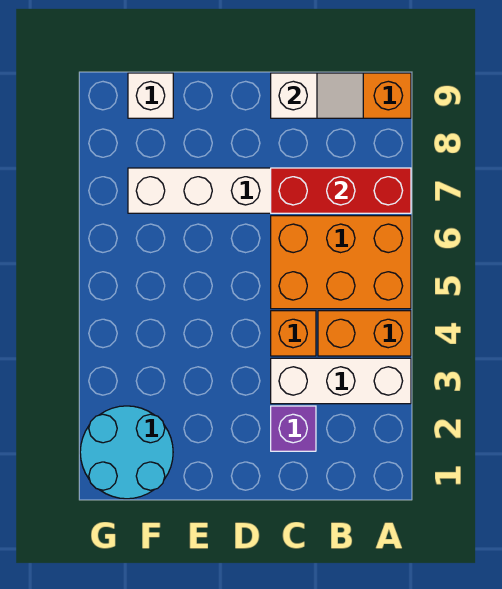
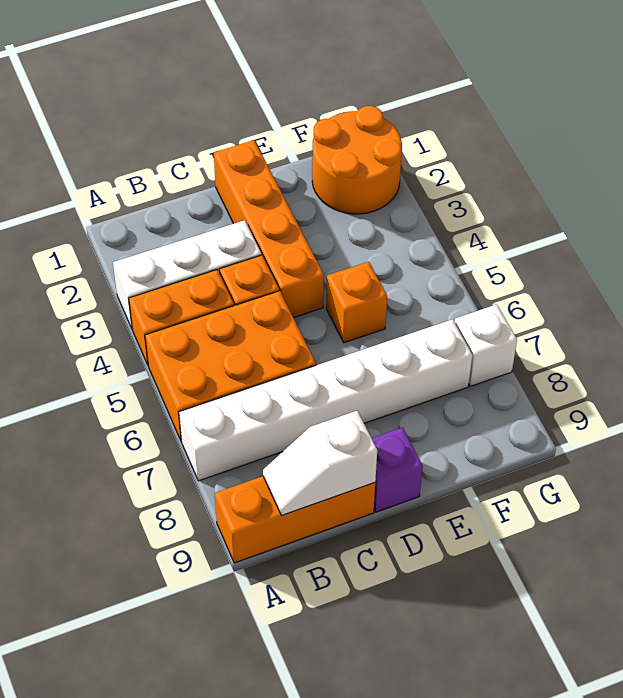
red 1x3 brick [271,168,411,213] -> none
purple 1x1 brick [271,406,316,451] -> purple 1x1 brick moved to [372,427,423,512]
none -> orange 1x4 brick [214,140,324,318]
none -> orange 1x1 brick [326,262,387,343]
cyan 2x2 round brick [80,406,173,499] -> orange 2x2 round brick [312,106,402,214]
white 1x1 brick [128,73,173,118] -> white 1x1 brick moved to [455,304,517,386]

